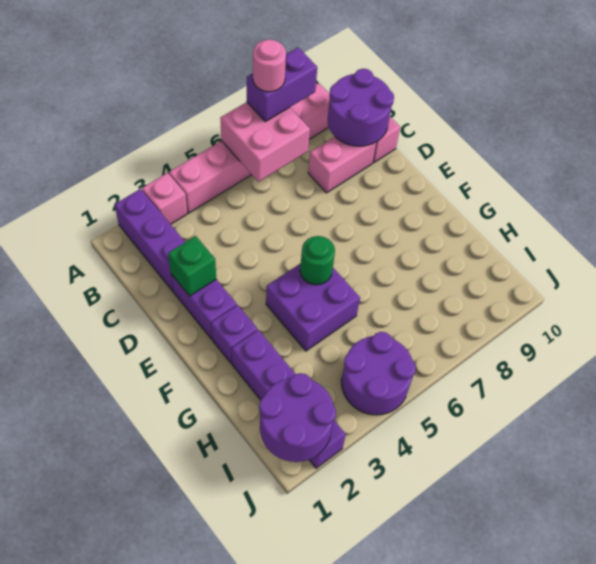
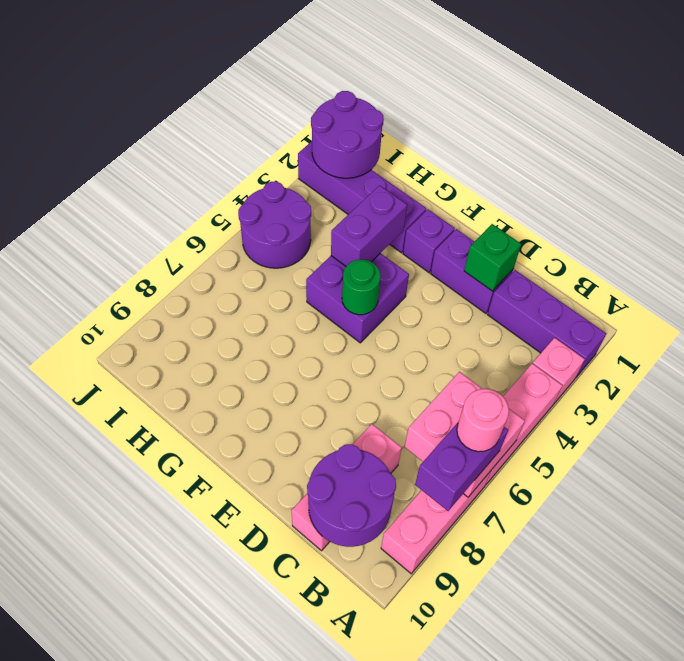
none -> purple 1x2 brick [331,185,407,266]

